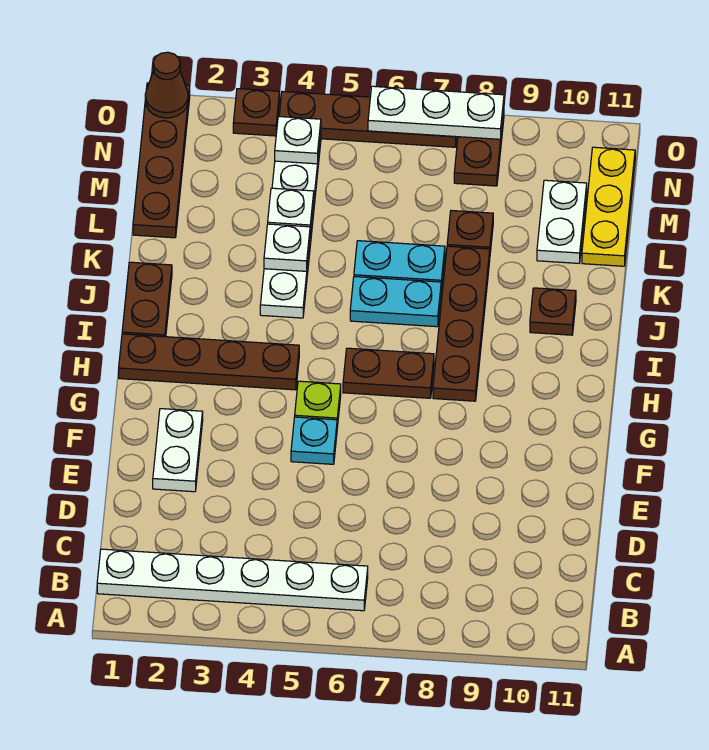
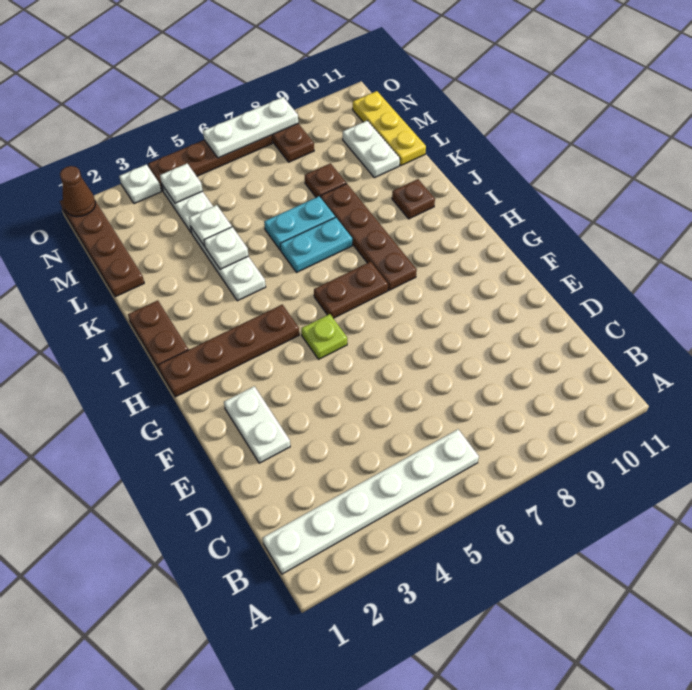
cyan 1x1 plate [291,417,337,464] -> none
brown 1x1 plate [233,89,280,136] -> white 1x1 plate [119,164,161,204]

